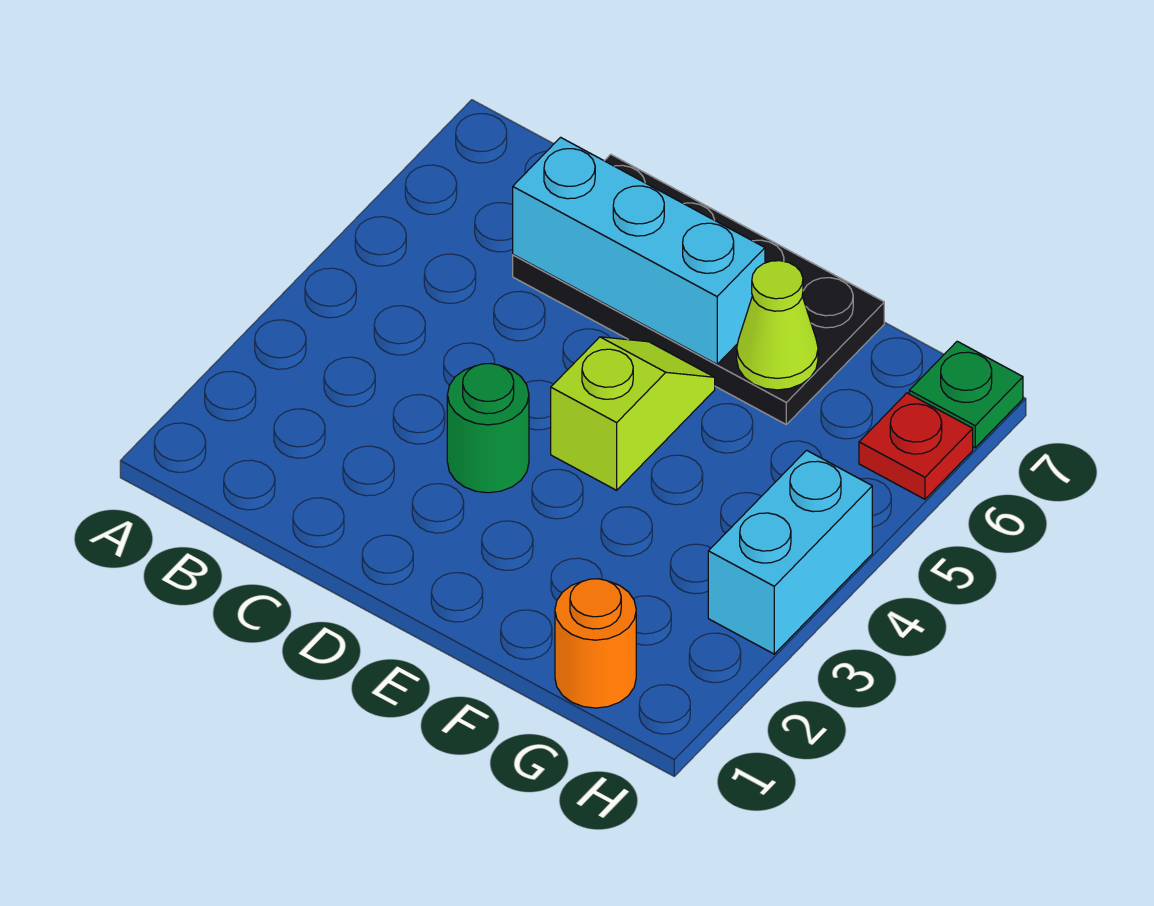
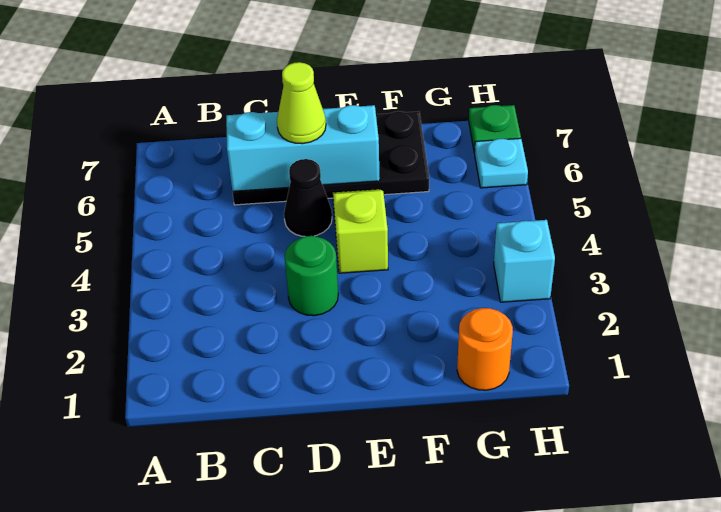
none -> black 1x1 cone [284,159,332,236]
lime 1x1 cone [737,261,818,390] -> lime 1x1 cone moved to [277,62,326,144]
cyan 1x2 brick [708,450,872,654] -> cyan 1x1 brick [494,220,555,302]
red 1x1 plate [859,393,973,499] -> cyan 1x1 plate [475,138,528,188]

